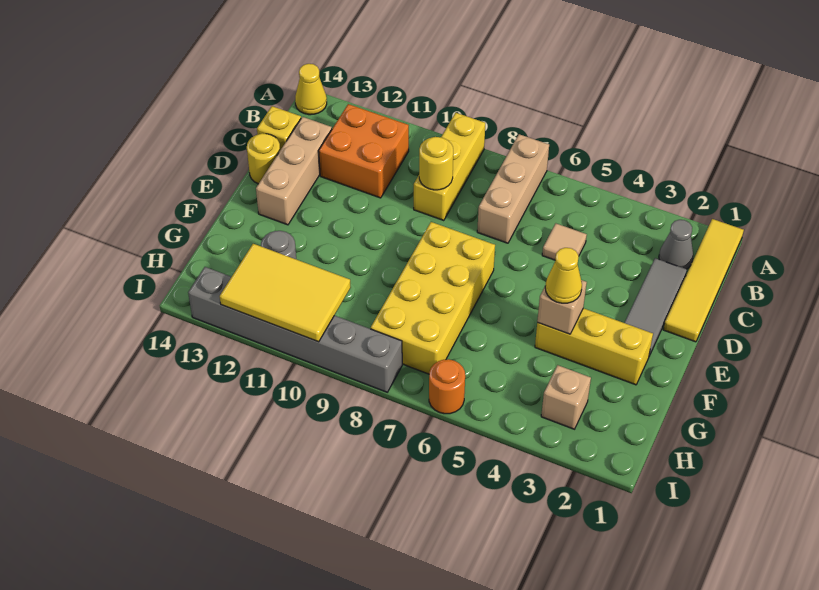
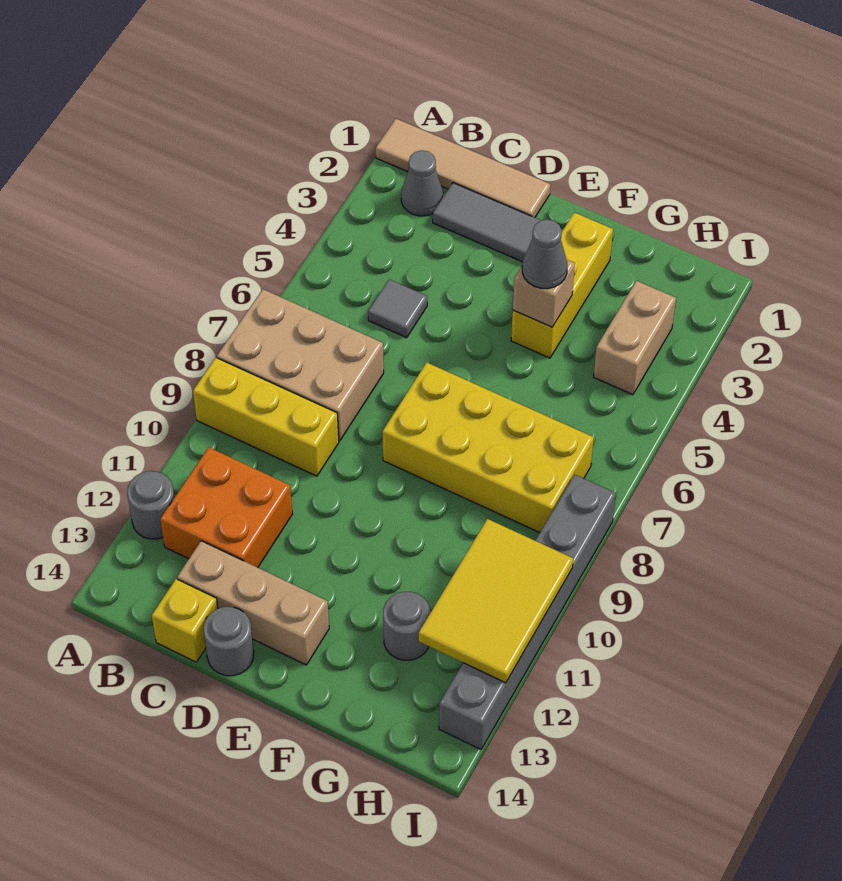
yellow 1x4 tile [663,219,744,342] -> tan 1x4 tile [376,119,550,218]
tan 1x3 brick [477,134,549,243] -> tan 2x3 brick [217,289,384,441]
none -> grey 1x1 round brick [127,471,175,539]
yellow 1x1 cone [295,64,327,115] -> none
tan 1x1 tile [542,224,587,260] -> grey 1x1 tile [368,279,427,338]
yellow 1x1 round brick [419,137,453,190] -> none
yellow 1x1 round brick [247,133,280,184] -> grey 1x1 round brick [203,607,254,676]
yellow 1x1 cone [545,248,582,303] -> grey 1x1 cone [522,219,567,289]
tan 1x1 brick [541,365,591,429] -> tan 1x2 brick [593,281,676,395]
orange 1x1 round brick [429,359,465,414] -> none

